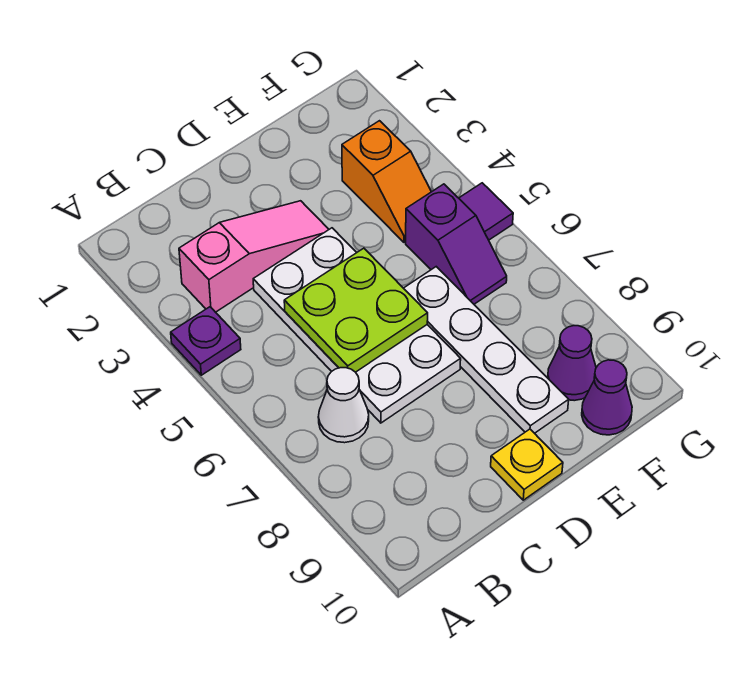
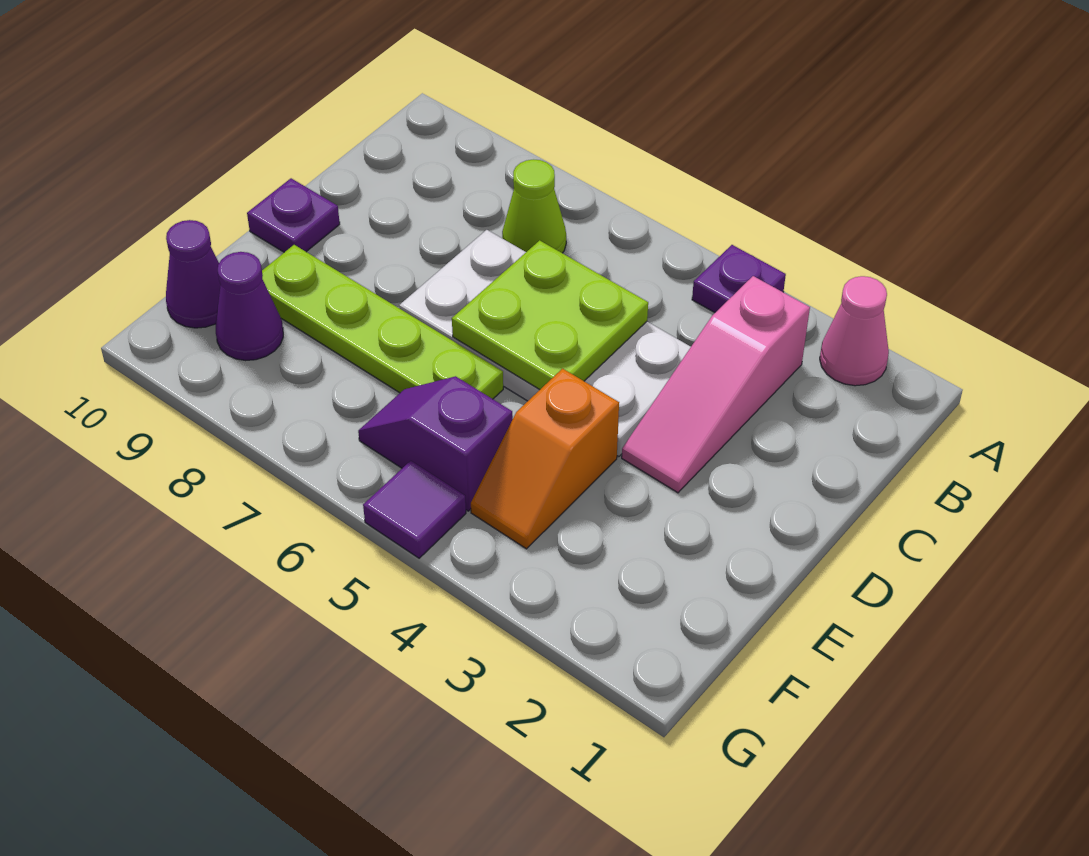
none -> pink 1x1 cone [820,276,889,386]
white 1x1 cone [318,368,369,443] -> lime 1x1 cone [502,159,566,253]
yellow 1x1 plate [491,429,563,500] -> purple 1x1 plate [247,178,340,252]
white 1x4 plate [404,267,569,433] -> lime 1x4 plate [262,245,503,399]
orange 1x2 slope [342,121,431,242] -> orange 1x2 slope turned to [471,369,619,549]

